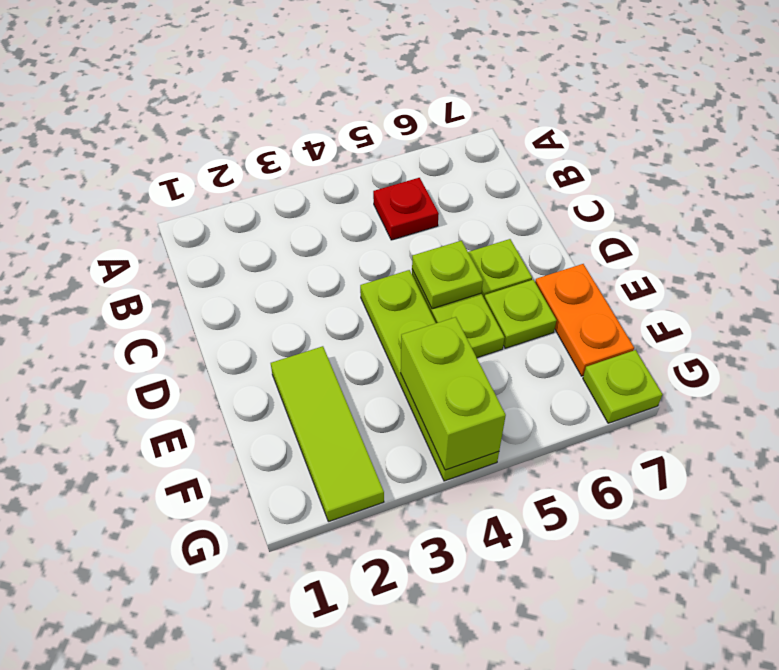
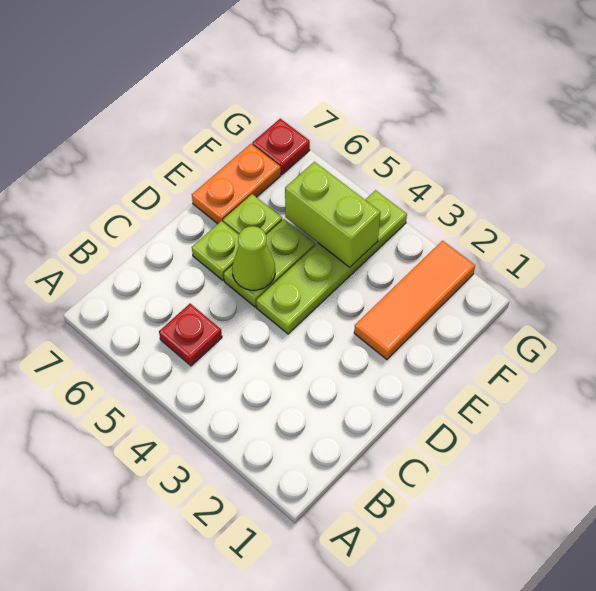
lime 1x1 plate [412,241,483,309] -> lime 1x1 cone [232,226,275,290]
lime 1x3 tile [271,346,384,522] -> orange 1x3 tile [354,241,475,359]
lime 1x2 brick [401,317,506,470] -> lime 1x2 brick turned to [285,162,381,267]
lime 1x1 plate [583,350,663,423] -> red 1x1 plate [252,119,310,174]

